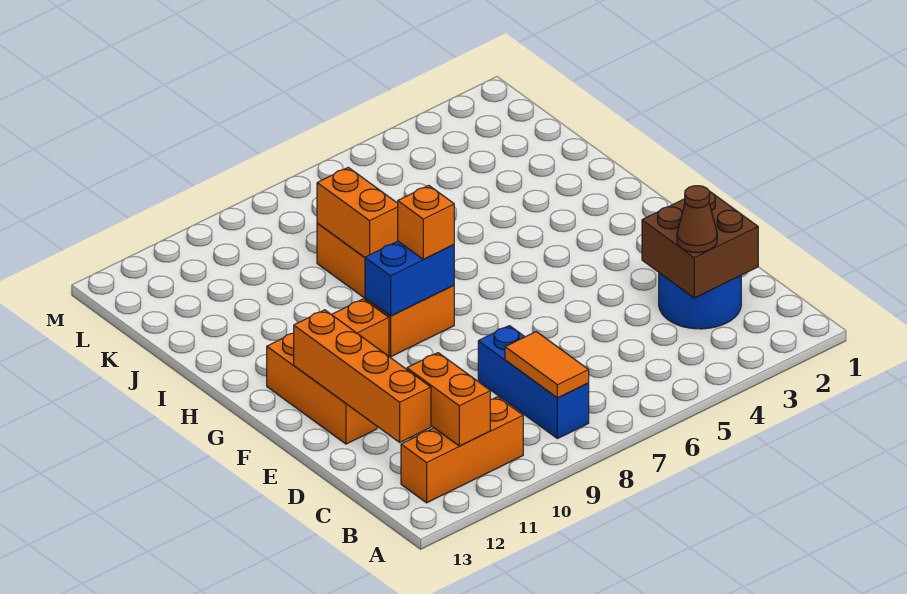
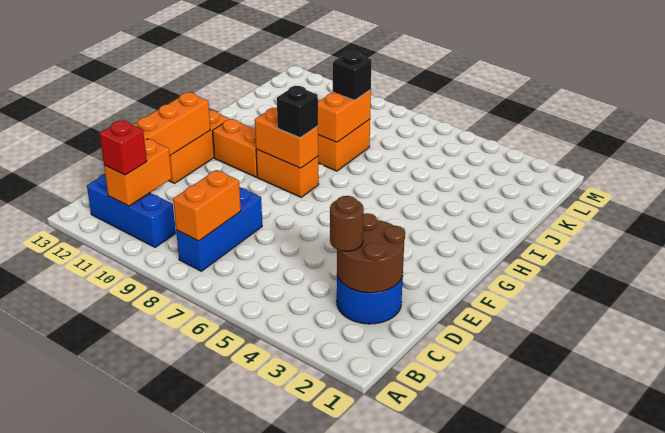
orange 1x2 tile [505,332,589,398] -> orange 1x2 brick [173,170,241,241]
orange 1x3 brick [401,397,523,503] -> blue 1x3 brick [87,174,176,247]
none -> red 1x1 brick [100,120,147,175]
brown 2x2 brick [642,191,758,298] -> brown 2x2 round brick [337,213,405,293]
brown 1x1 cone [677,186,717,253] -> brown 1x1 round brick [330,196,364,251]
blue 1x2 brick [365,241,454,316] -> orange 1x2 brick [255,108,318,168]
orange 1x1 brick [398,185,454,259] -> black 1x1 brick [277,86,318,138]
none -> black 1x1 brick [333,51,372,100]

